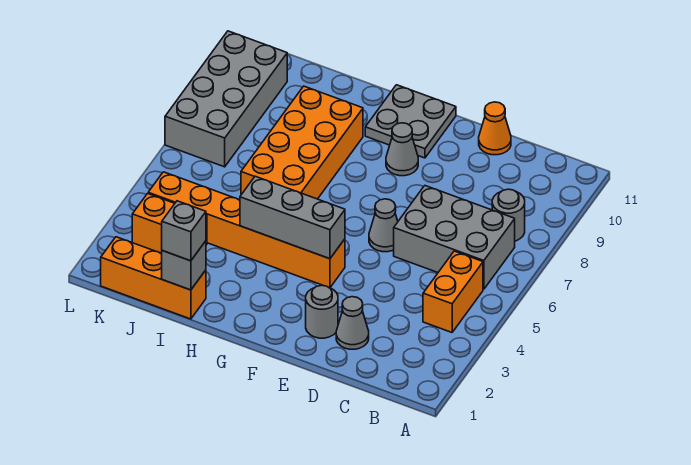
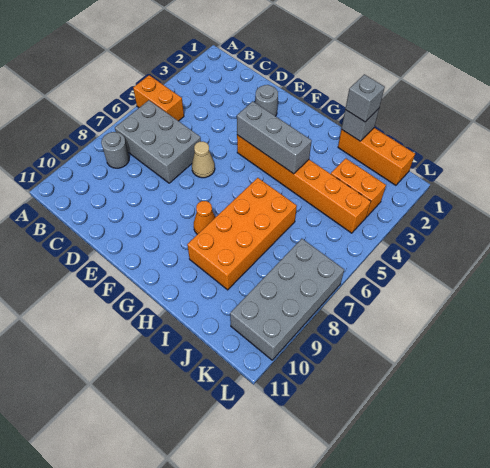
orange 1x2 brick [423,251,483,332] -> orange 1x2 brick turned to [133,75,184,121]
grey 1x1 cone [336,297,369,349] -> none
orange 1x1 cone [479,102,511,155] -> orange 1x1 cone moved to [194,201,215,234]
grey 1x1 cone [369,199,398,252] -> tan 1x1 cone [192,142,215,178]
grey 1x1 cone [386,123,418,176] -> none
grey 2x2 plate [365,85,456,158] -> none

